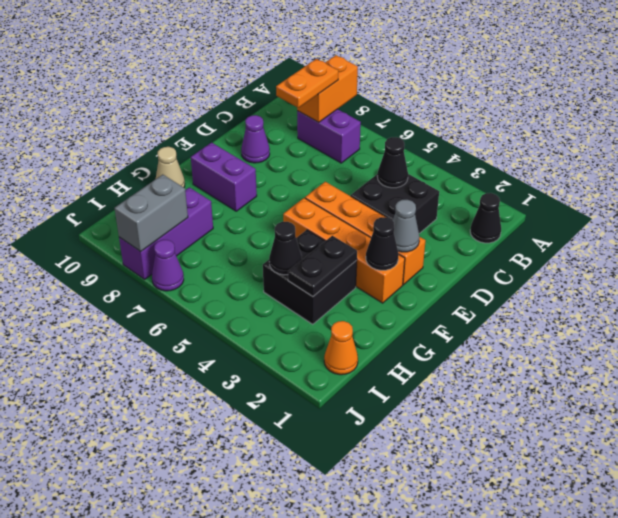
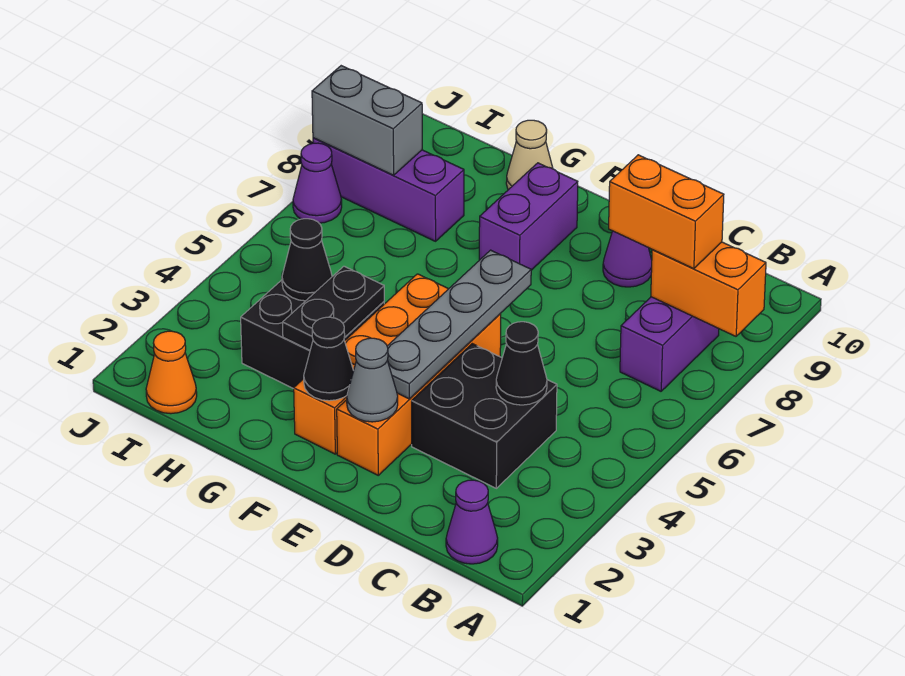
black 1x1 cone [470,193,501,243] -> purple 1x1 cone [446,480,498,564]
orange 1x2 plate [276,59,338,108] -> orange 1x2 brick [609,155,724,269]
none -> grey 1x4 plate [387,250,531,399]
black 1x2 plate [288,236,357,296] -> black 1x2 plate turned to [283,266,384,350]

